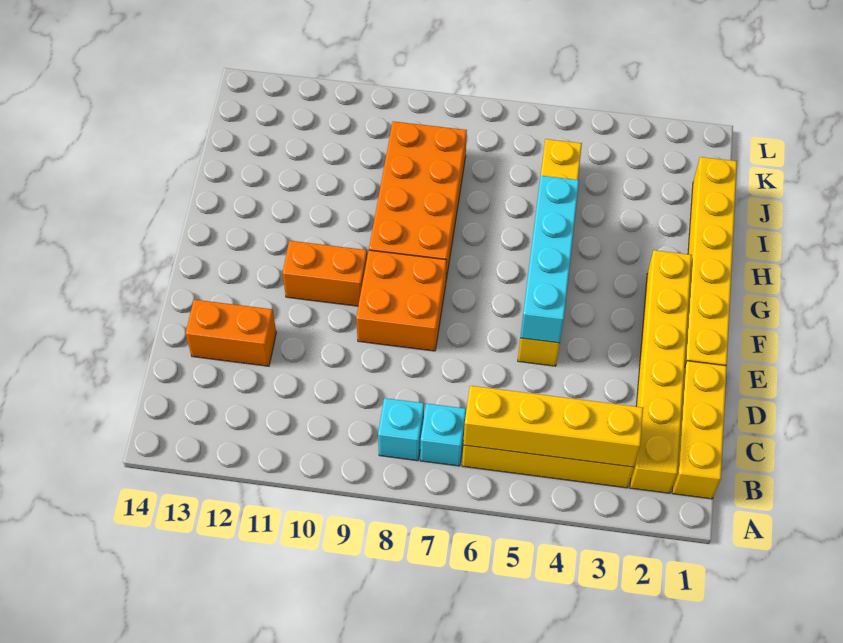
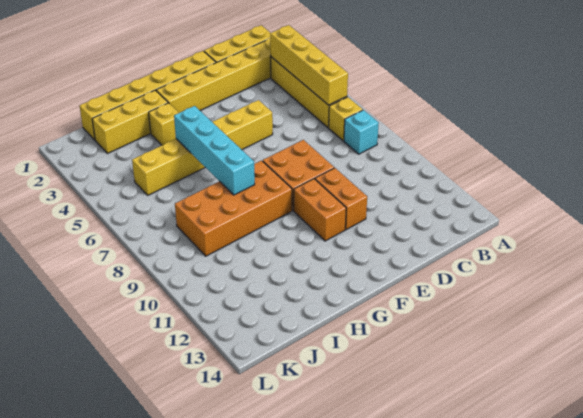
cyan 1x1 brick [420,403,466,466] -> yellow 1x1 brick [329,97,363,141]
orange 1x2 brick [186,300,276,366] -> orange 1x2 brick moved to [315,168,367,229]
cyan 1x4 brick [520,176,579,343] -> cyan 1x4 brick turned to [174,106,255,195]
none -> yellow 1x3 brick [92,90,168,153]
none -> yellow 1x1 brick [149,103,179,145]

